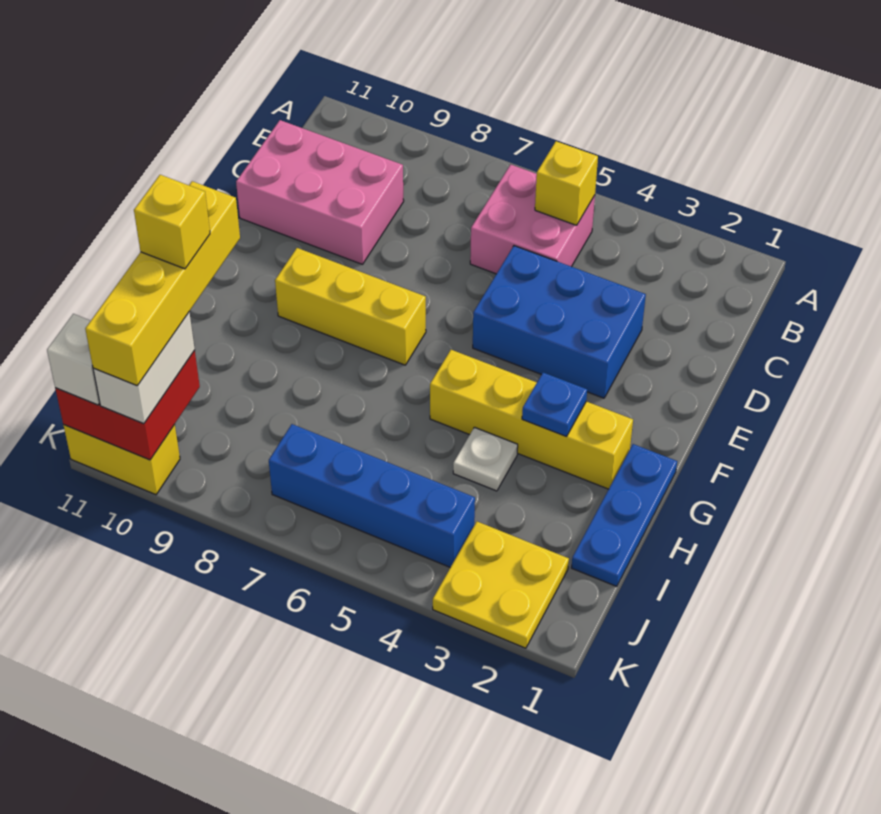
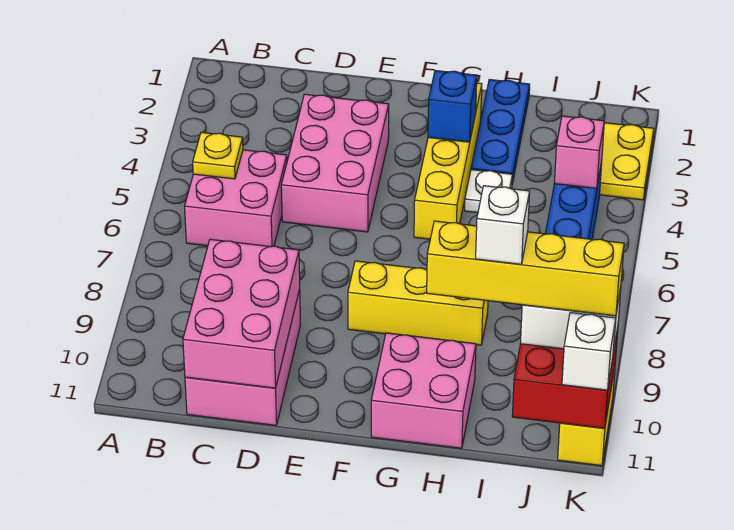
yellow 1x1 brick [535,141,598,225] -> yellow 1x1 plate [193,132,243,179]
none -> pink 2x3 brick [183,239,300,388]
blue 2x3 brick [473,246,646,398] -> pink 2x3 brick [281,94,389,232]
yellow 1x3 brick [275,248,426,365] -> yellow 1x3 brick turned to [348,261,488,345]
blue 1x3 plate [571,444,677,586] -> blue 1x3 plate turned to [471,80,530,183]
blue 1x1 plate [522,373,587,436] -> blue 1x1 brick [428,71,477,142]
none -> pink 2x2 brick [371,333,476,448]
yellow 1x1 brick [134,175,210,269] -> white 1x1 brick [476,186,530,264]
none -> pink 1x1 brick [554,116,604,188]

